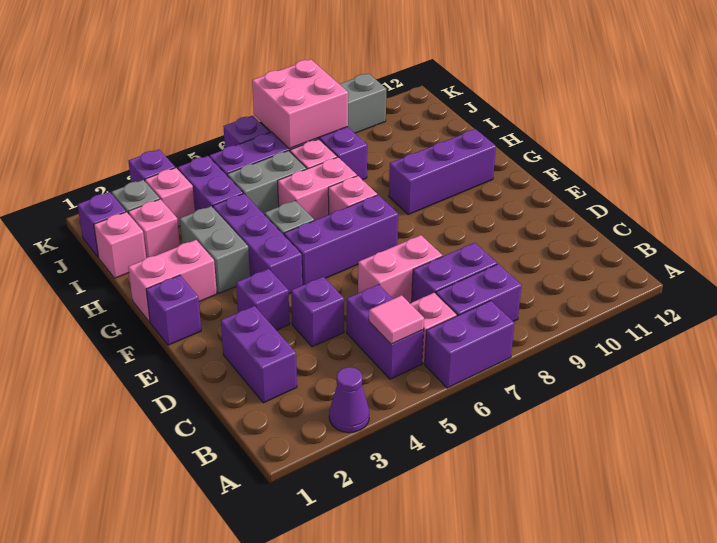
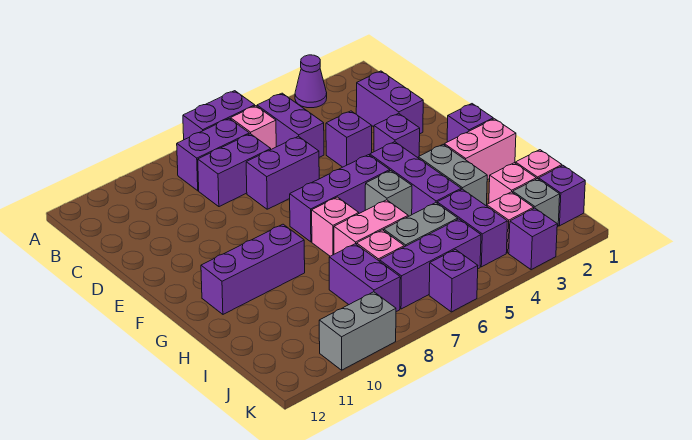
pink 1x1 tile [369,295,424,344] -> none
pink 1x2 brick [358,235,442,303] -> purple 1x2 brick [246,136,319,209]
pink 2x2 brick [252,60,348,149] -> none

